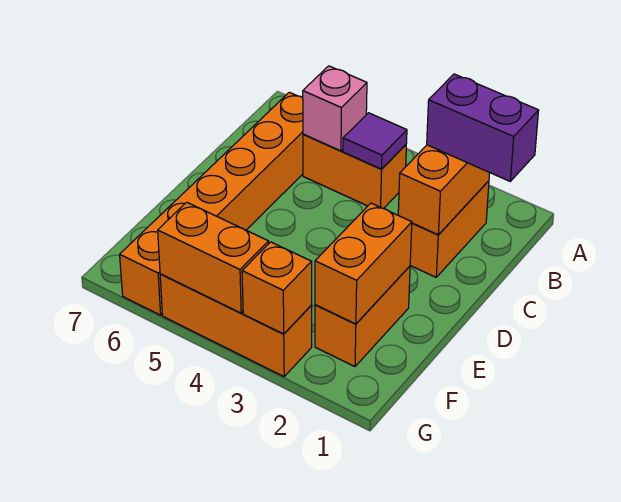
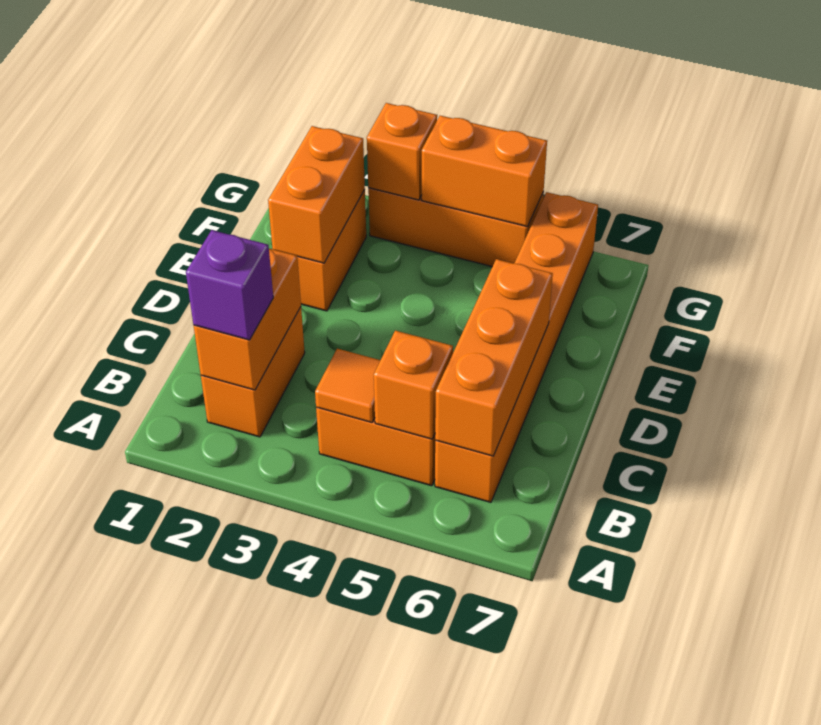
purple 1x2 brick [427,74,539,181] -> purple 1x1 brick [186,230,273,340]
purple 1x1 tile [343,113,407,169] -> orange 1x1 tile [315,349,380,422]
pink 1x1 brick [303,66,367,151] -> orange 1x1 brick [374,331,453,439]
none -> orange 1x3 brick [435,259,553,456]

